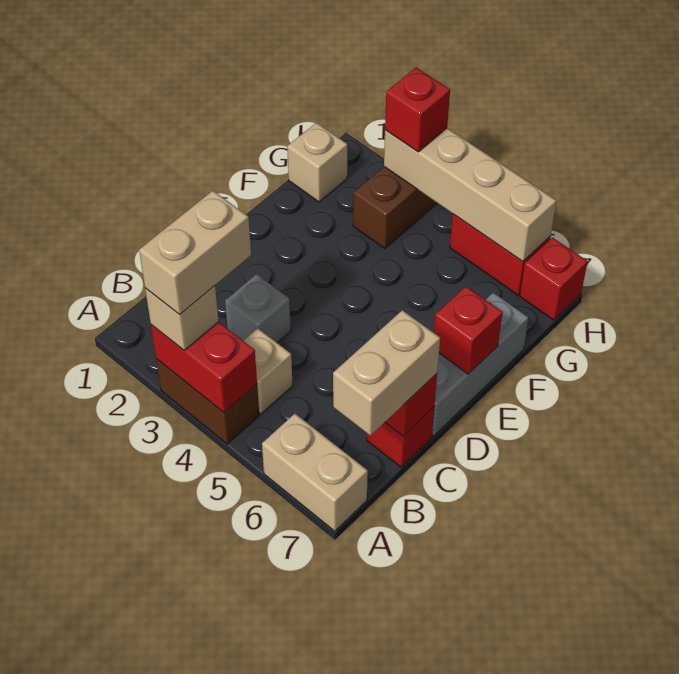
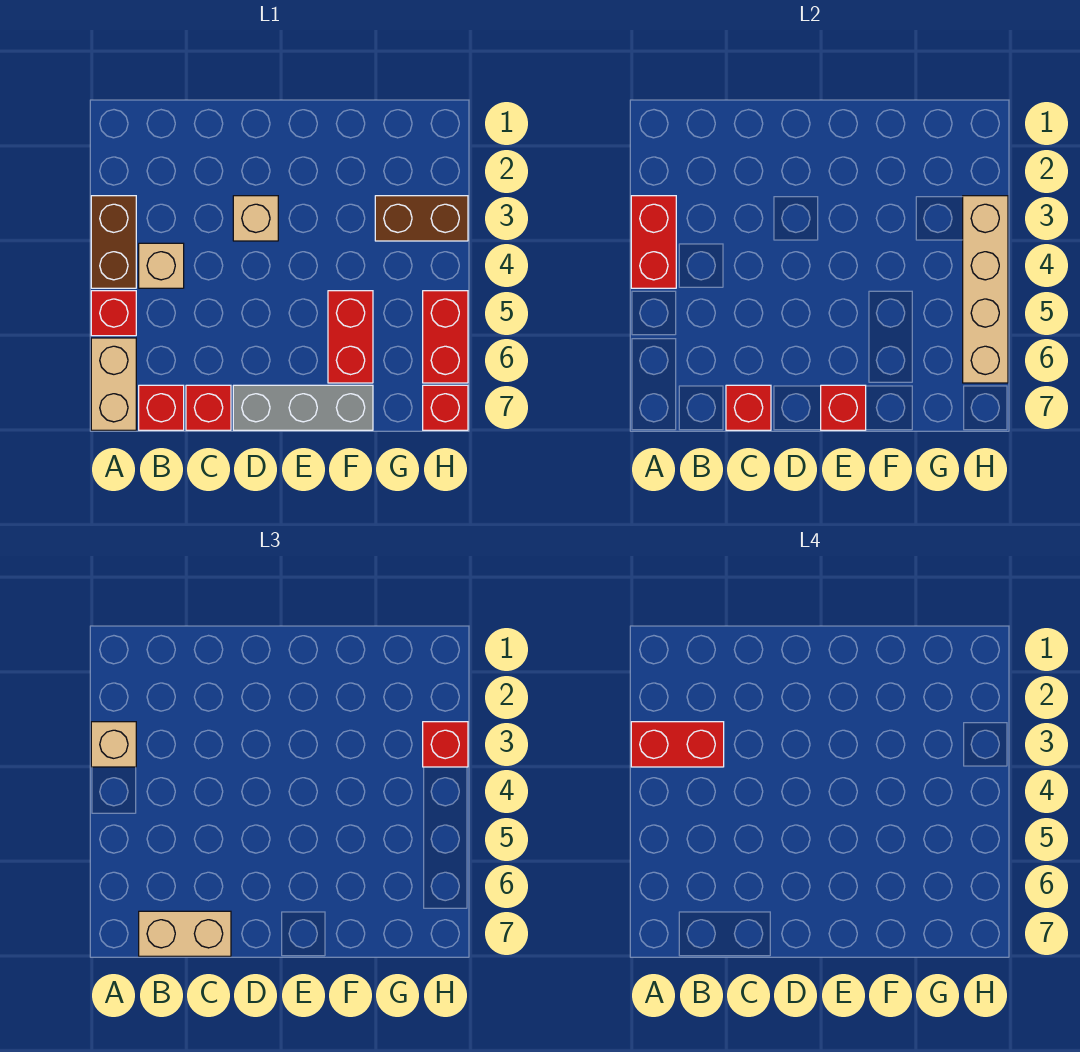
tan 1x2 brick [139,191,251,315] -> red 1x2 brick [631,722,724,767]
none -> red 1x1 brick [91,291,136,336]
none -> red 1x1 brick [139,385,184,430]
grey 1x1 brick [225,274,291,343] -> none
none -> red 1x2 brick [328,291,373,383]
tan 1x1 brick [287,123,347,202] -> tan 1x1 brick moved to [233,196,278,241]

